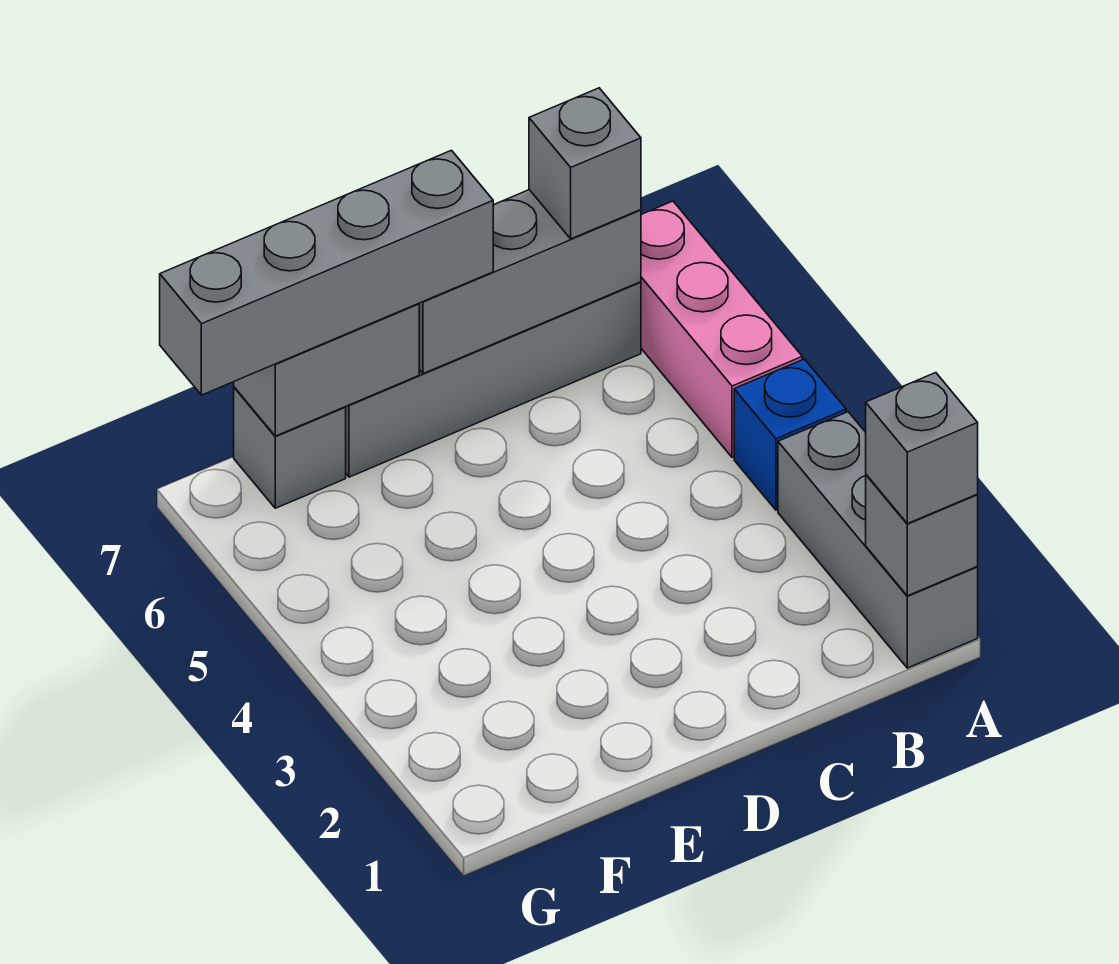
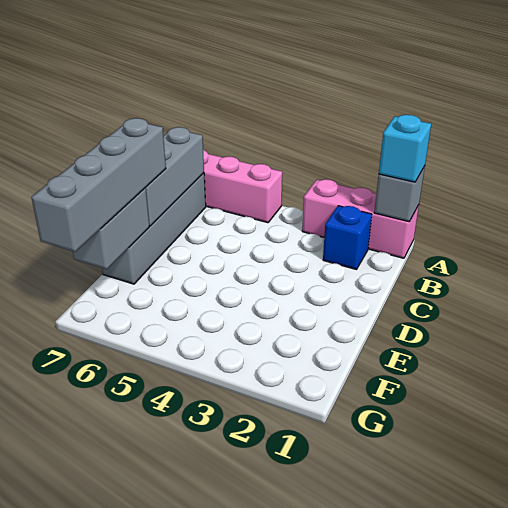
grey 1x3 brick [778,412,978,668] -> pink 1x3 brick [302,179,419,258]
grey 1x1 brick [866,373,978,524] -> cyan 1x1 brick [379,115,431,182]
blue 1x1 brick [734,359,846,510] -> blue 1x1 brick moved to [323,206,372,270]
grey 1x1 brick [529,88,641,239] -> none
grey 1x1 brick [234,387,346,508] -> none

